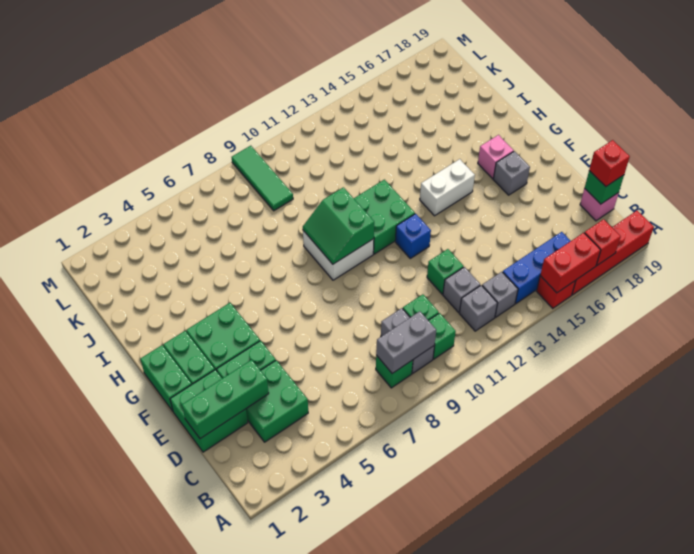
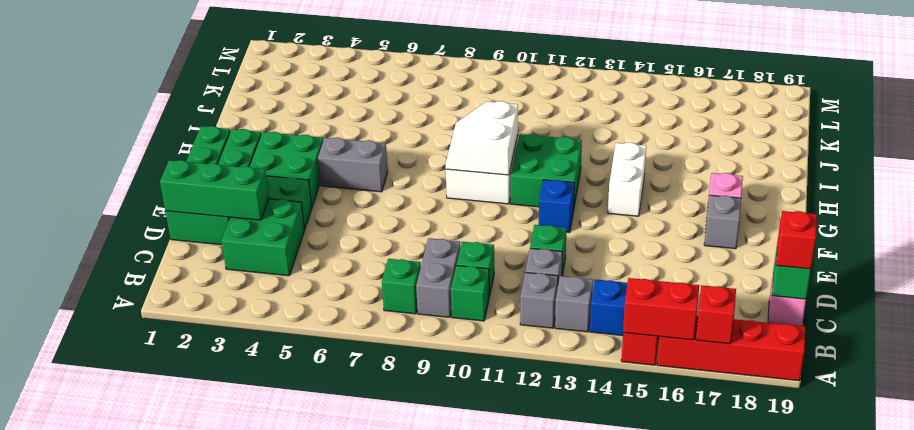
grey 1x2 brick [376,311,436,373] -> grey 1x2 brick moved to [318,137,388,192]
green 2x2 slope [303,187,374,264] -> white 2x2 slope [446,101,518,175]
white 1x2 brick [420,159,475,216] -> white 1x2 brick turned to [608,143,646,216]
green 1x3 tile [232,146,293,211] -> none

